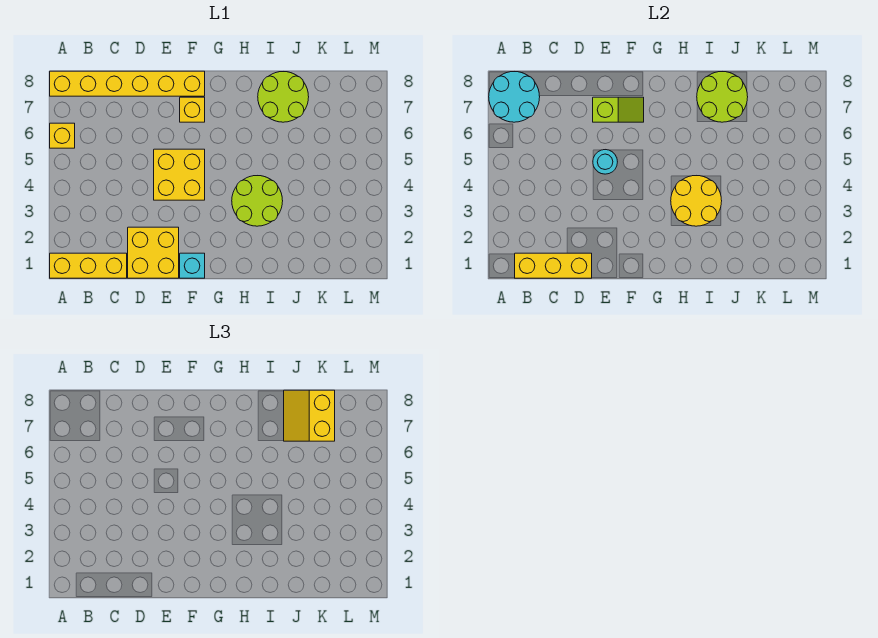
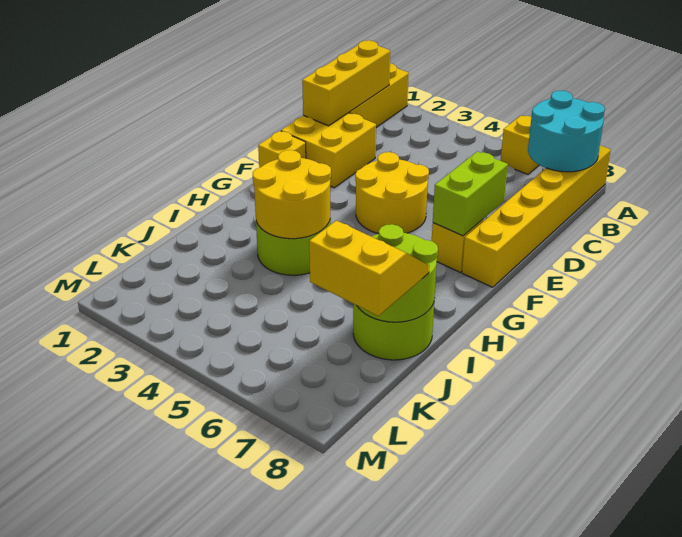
yellow 2x2 brick [154,149,205,200] -> yellow 2x2 round brick [355,152,429,234]
cyan 1x1 round brick [593,150,617,174] -> none
lime 1x2 slope [593,97,644,122] -> lime 1x2 brick [433,152,508,236]
cyan 1x1 brick [180,253,205,278] -> yellow 1x1 brick [258,131,306,168]

